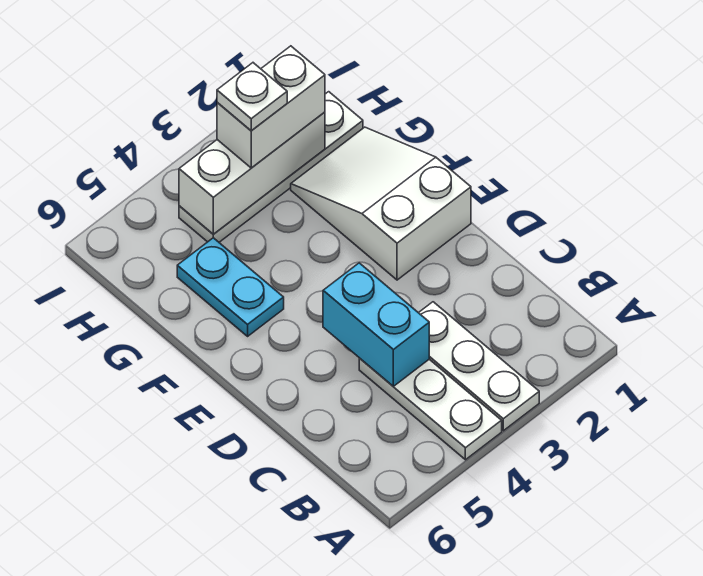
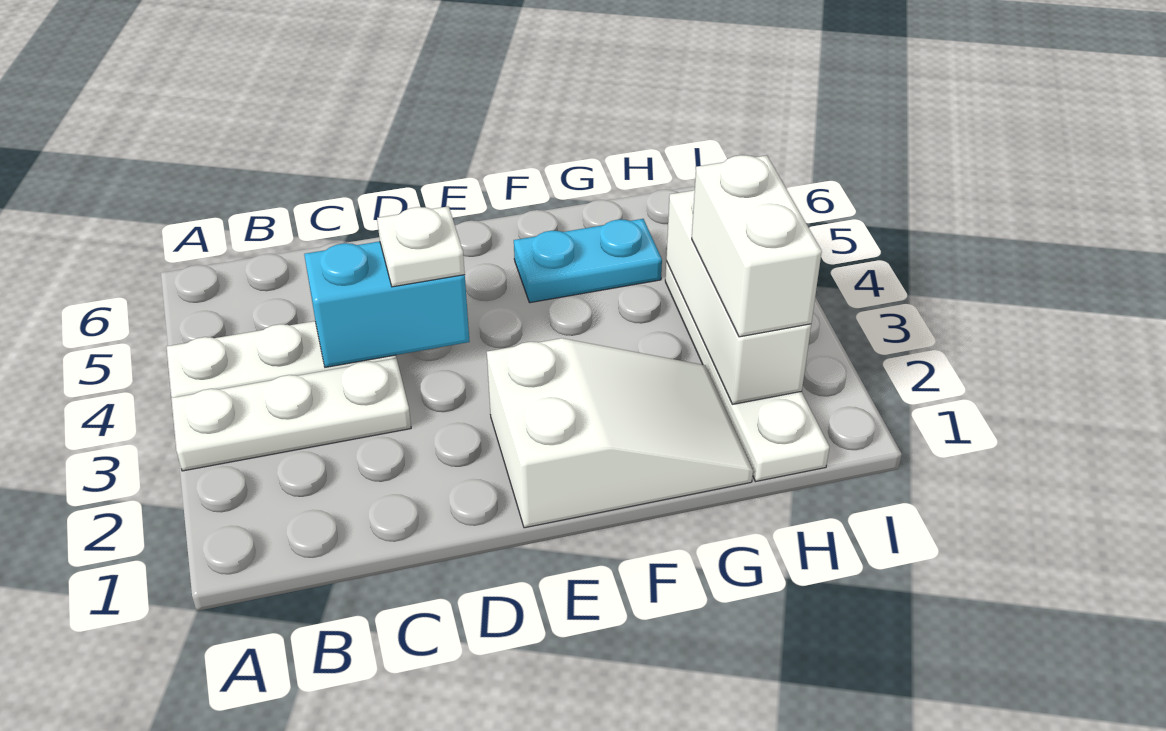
white 1x1 plate [217,63,287,131] -> white 1x1 plate moved to [377,206,465,287]

